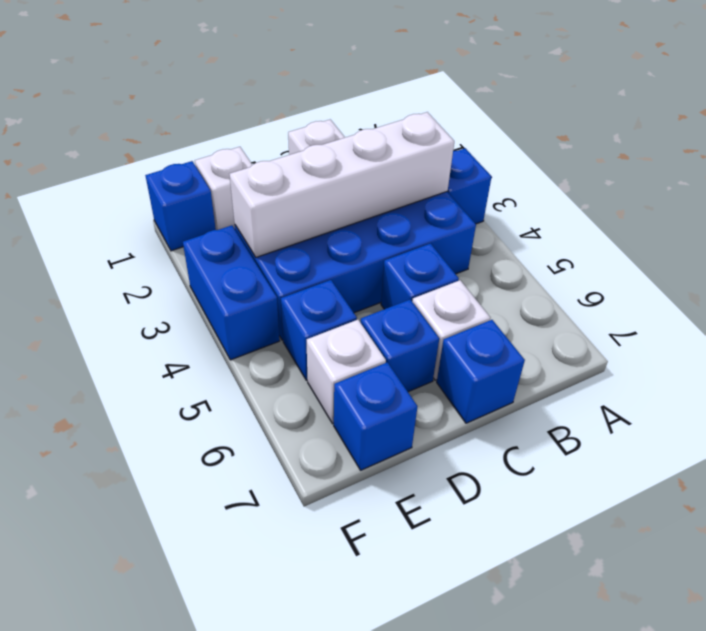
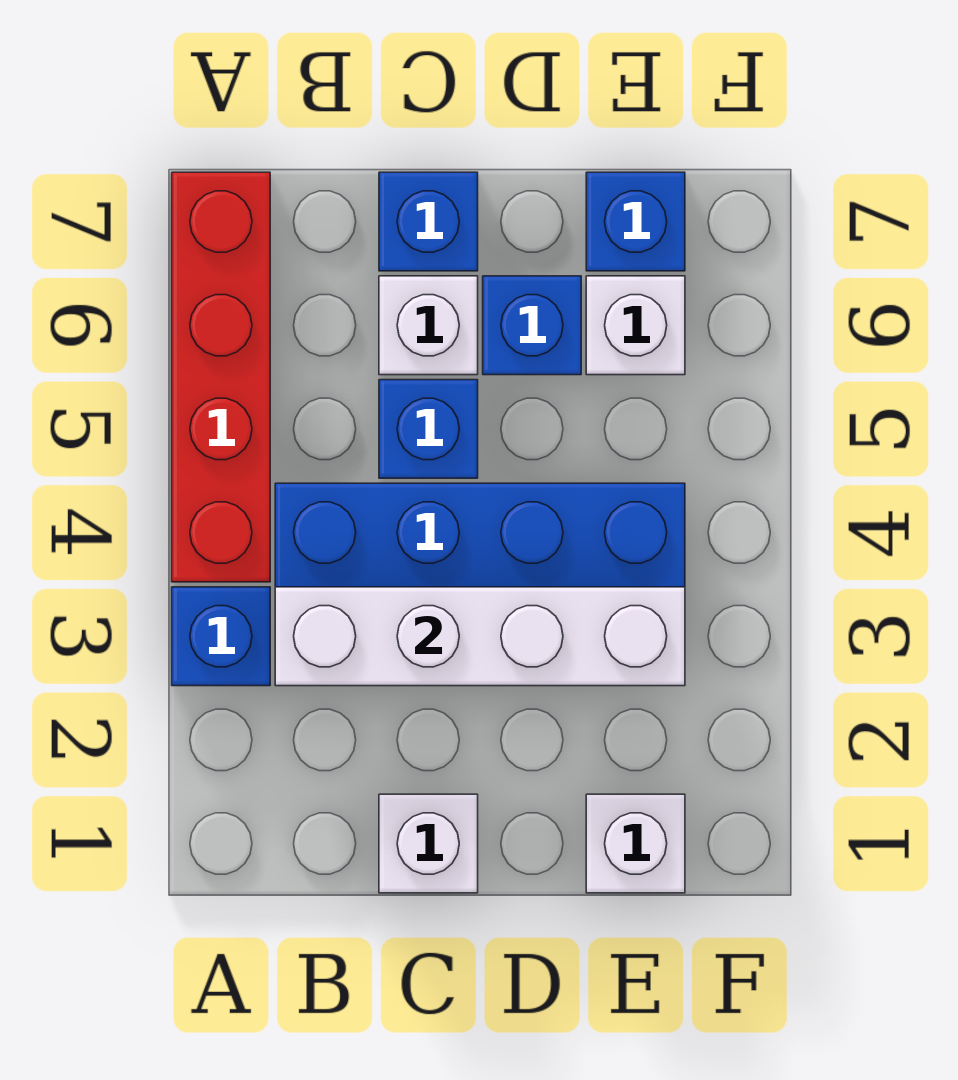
none -> red 1x4 brick [172,172,270,582]
blue 1x1 brick [281,280,357,380] -> none
blue 1x1 brick [145,161,216,251] -> none
blue 1x2 brick [183,225,280,360] -> none

